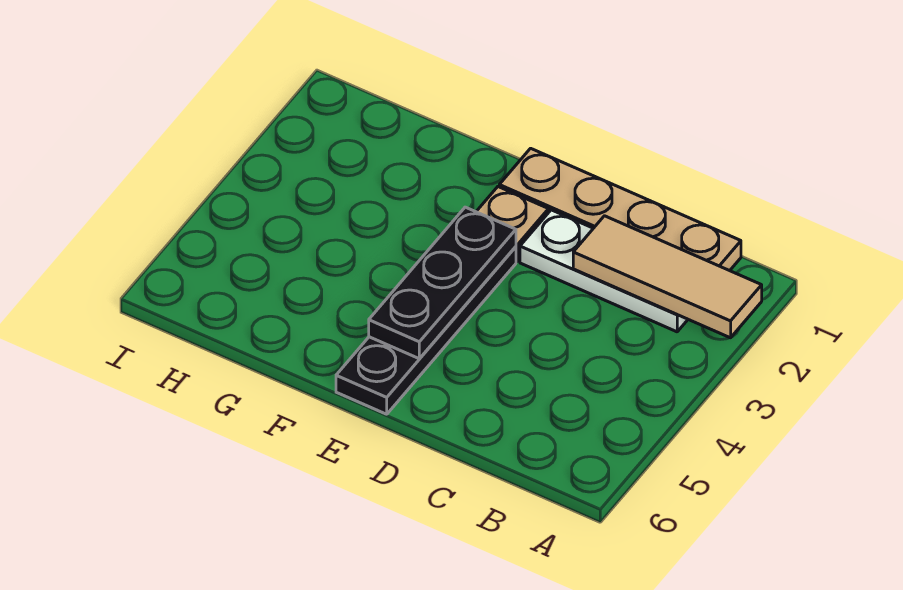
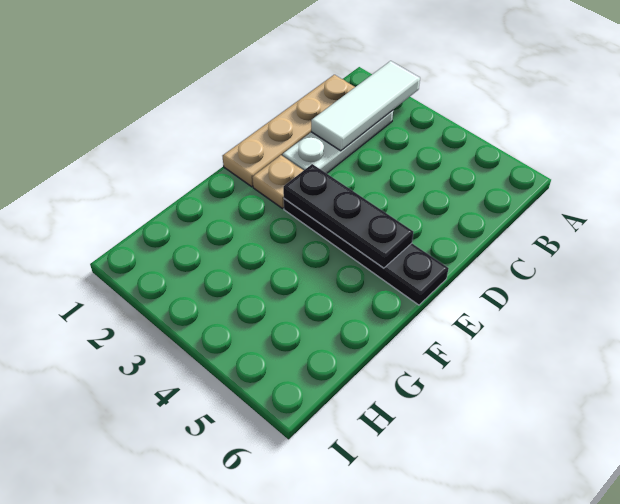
tan 1x3 tile [573,216,762,338] -> white 1x3 tile [311,61,420,151]

